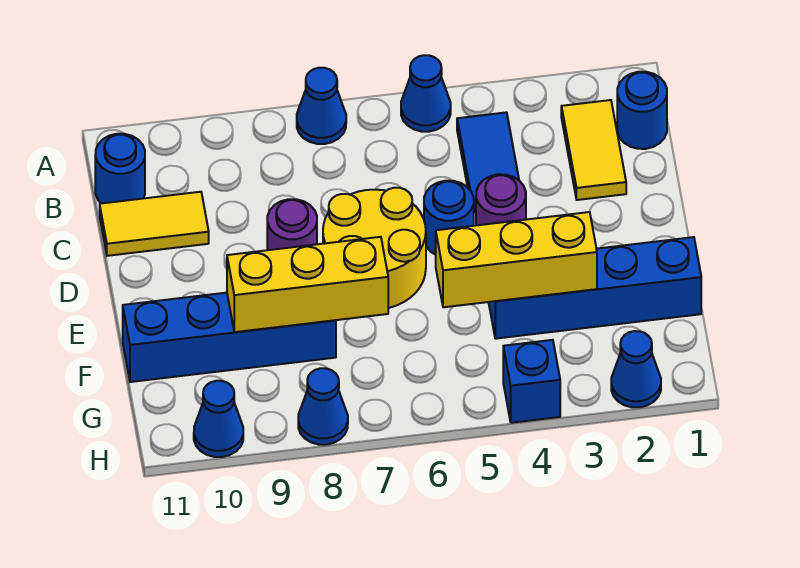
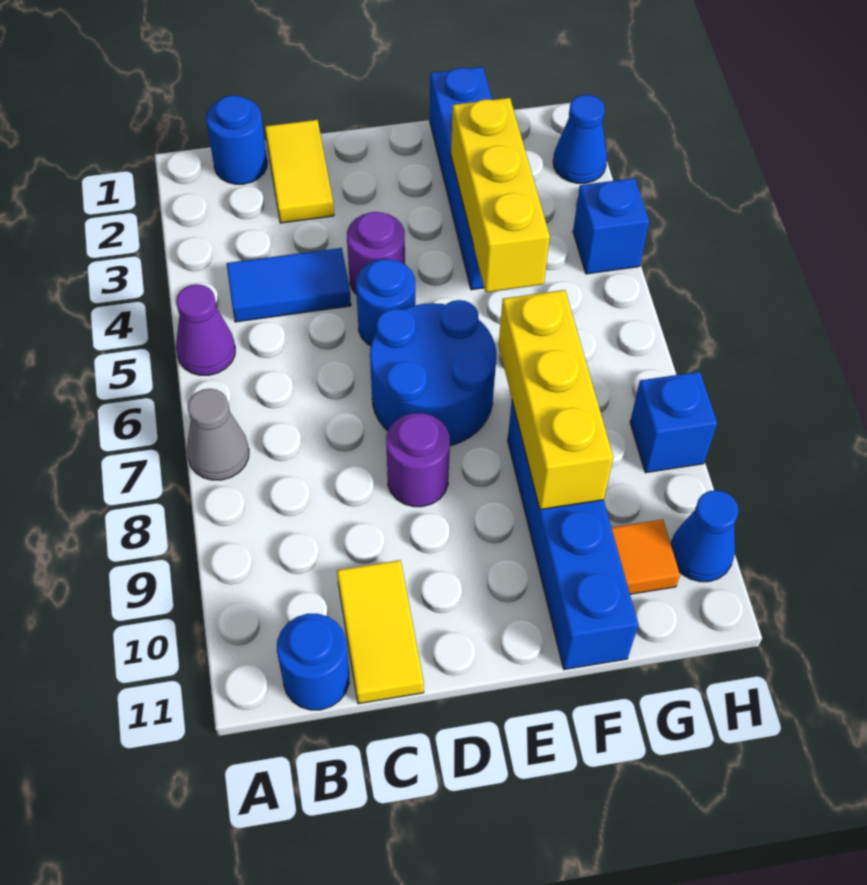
blue 1x1 cone [401,55,451,132] -> purple 1x1 cone [176,284,235,375]
blue 1x1 cone [297,68,346,144] -> grey 1x1 cone [187,389,249,480]
yellow 1x2 tile [561,100,626,200] -> yellow 1x2 tile turned to [265,120,334,223]
yellow 2x2 round brick [323,188,426,308] -> blue 2x2 round brick [370,300,496,446]
none -> orange 1x1 tile [611,519,680,594]
blue 1x1 cone [298,368,348,445] -> blue 1x1 brick [630,372,717,473]

